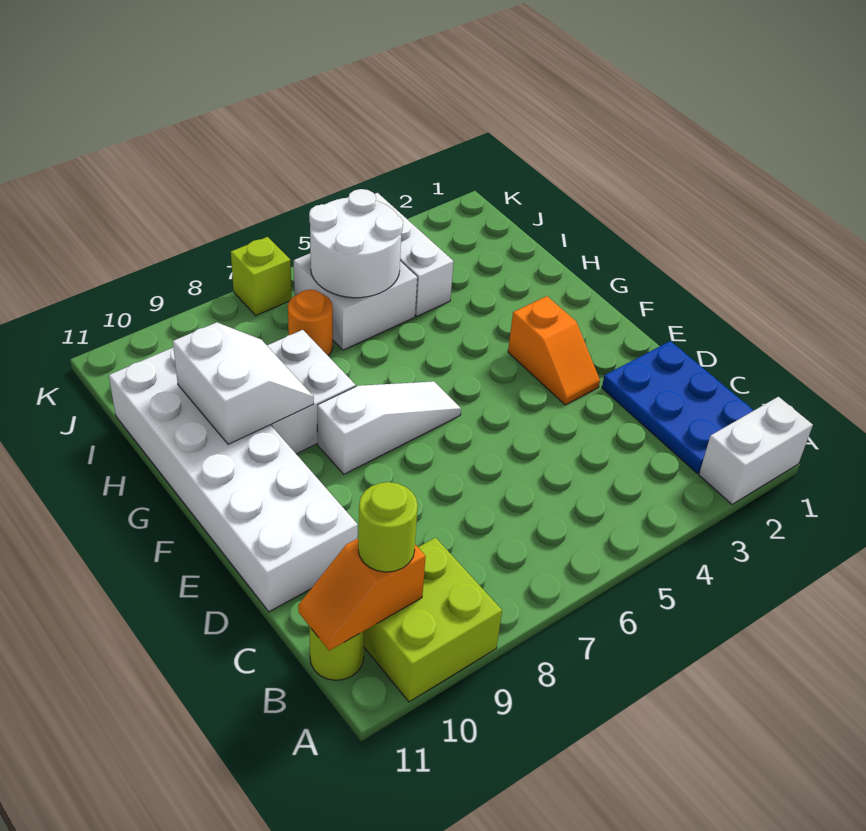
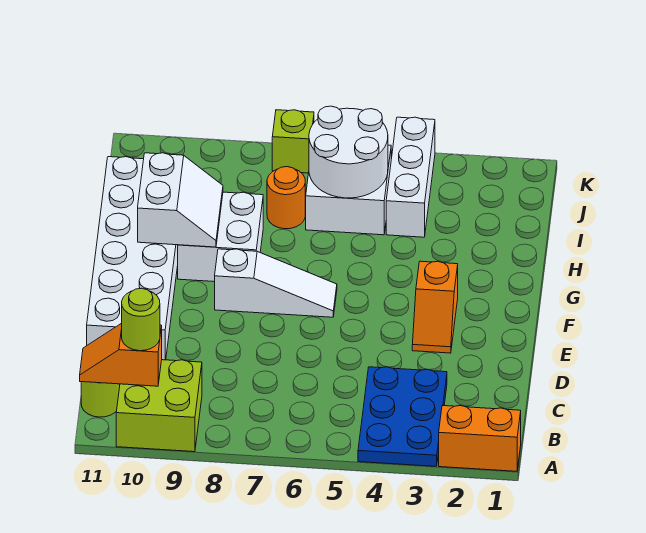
white 1x2 brick [699,397,813,504] -> orange 1x2 brick [439,406,521,471]
blue 2x3 plate [602,341,754,473] -> blue 2x3 plate moved to [358,367,447,466]

